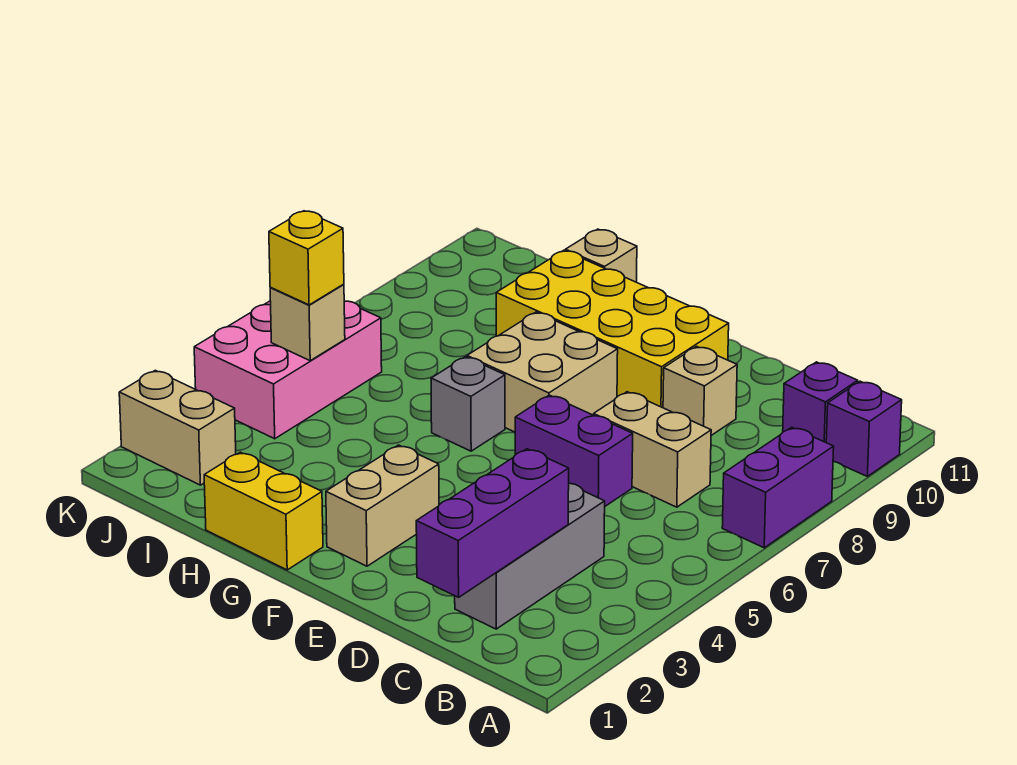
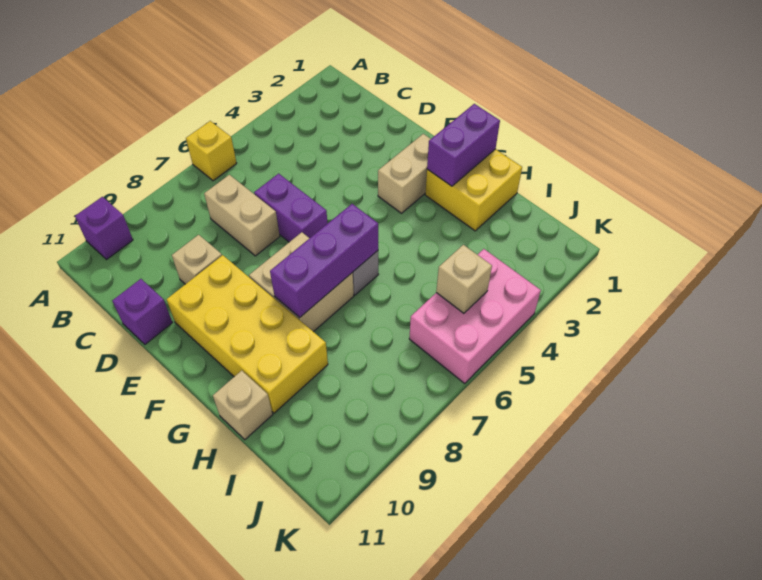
purple 1x2 brick [722,427,834,548] -> purple 1x2 brick moved to [427,104,500,186]
purple 1x1 brick [783,362,858,442] -> purple 1x1 brick moved to [112,279,172,344]
purple 1x3 brick [416,449,569,597] -> purple 1x3 brick moved to [270,204,378,318]
grey 1x3 brick [455,483,605,629] -> none
yellow 1x2 brick [204,452,323,570] -> yellow 2x2 brick [425,149,522,231]
tan 1x2 brick [119,370,236,485] -> none
yellow 1x1 brick [269,211,344,305] -> yellow 1x1 brick moved to [186,121,237,181]

